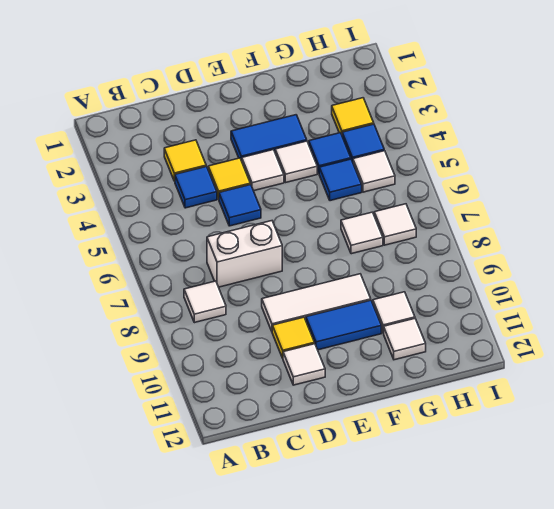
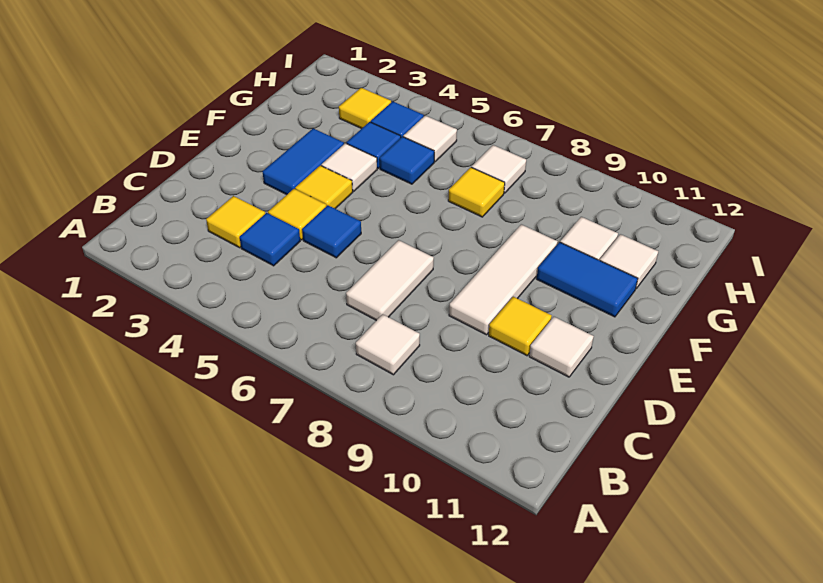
white 1x2 brick [207,221,282,287] -> white 1x2 tile [346,240,434,321]
white 1x1 tile [242,150,284,191] -> yellow 1x1 tile [295,166,353,209]
blue 1x2 tile [306,300,381,350] -> blue 1x2 tile turned to [537,242,638,317]
white 1x1 tile [341,212,383,254] -> yellow 1x1 tile [448,167,505,217]

